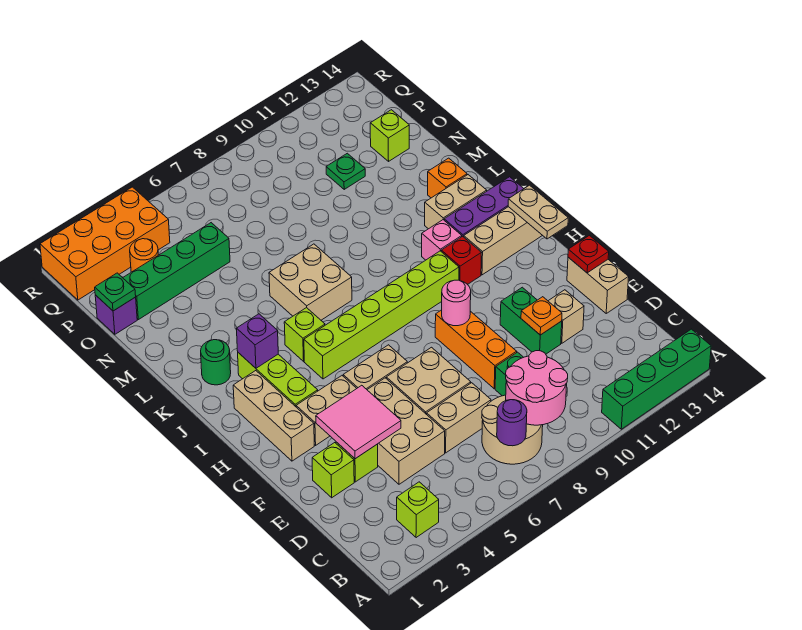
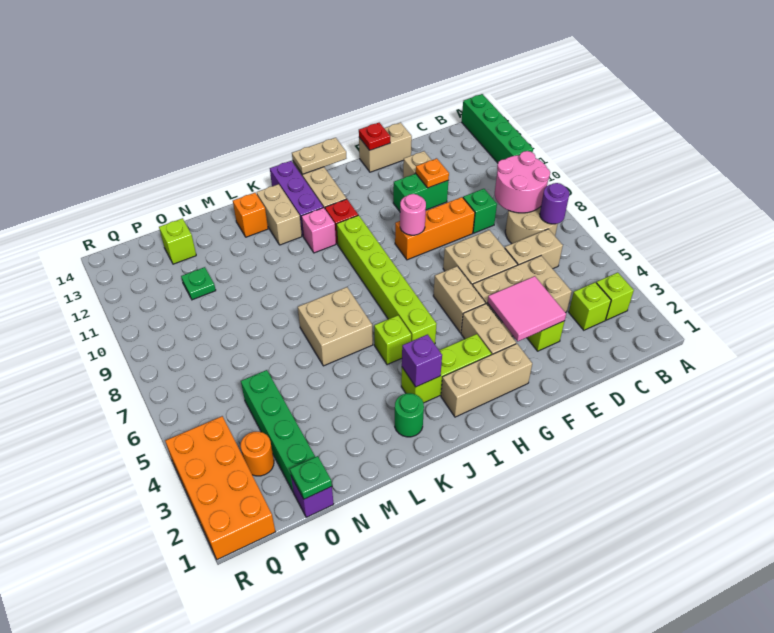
tan 1x2 brick [427,383,491,453] -> tan 1x2 brick turned to [505,229,563,269]
lime 1x1 brick [312,443,354,498] -> lime 1x1 brick moved to [569,282,611,330]

